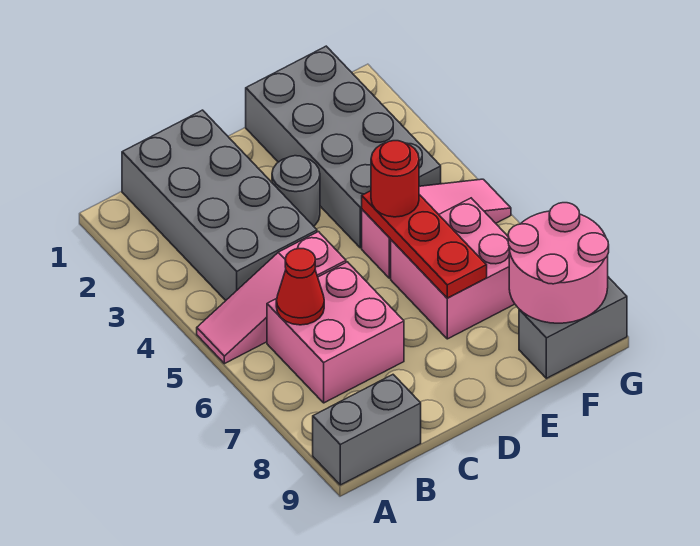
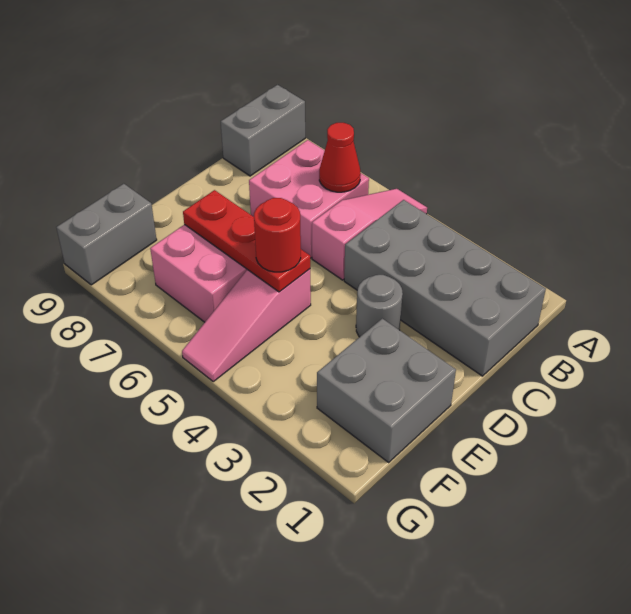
grey 2x4 brick [246,46,441,248] -> grey 2x2 brick [317,319,456,462]
pink 2x2 round brick [508,203,609,323] -> none

